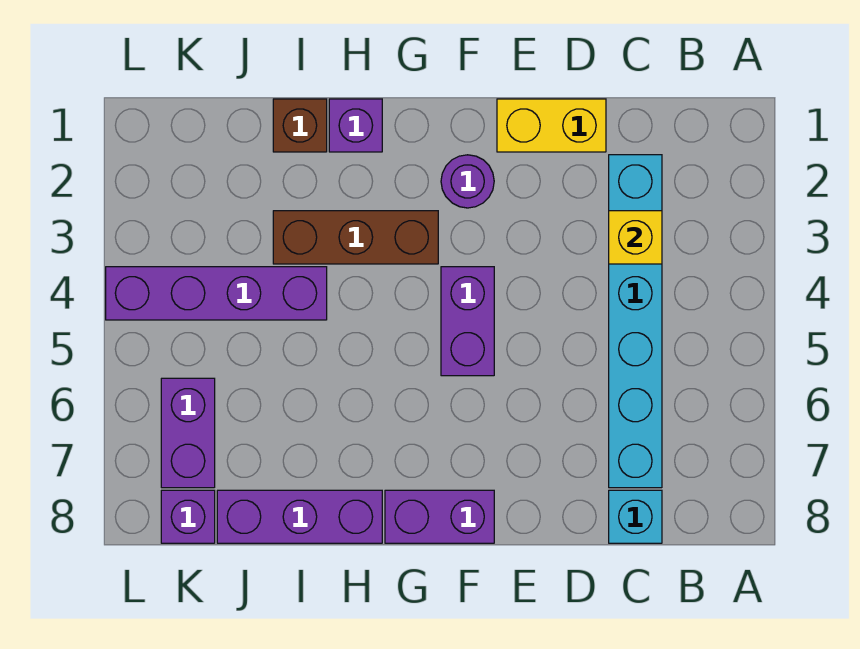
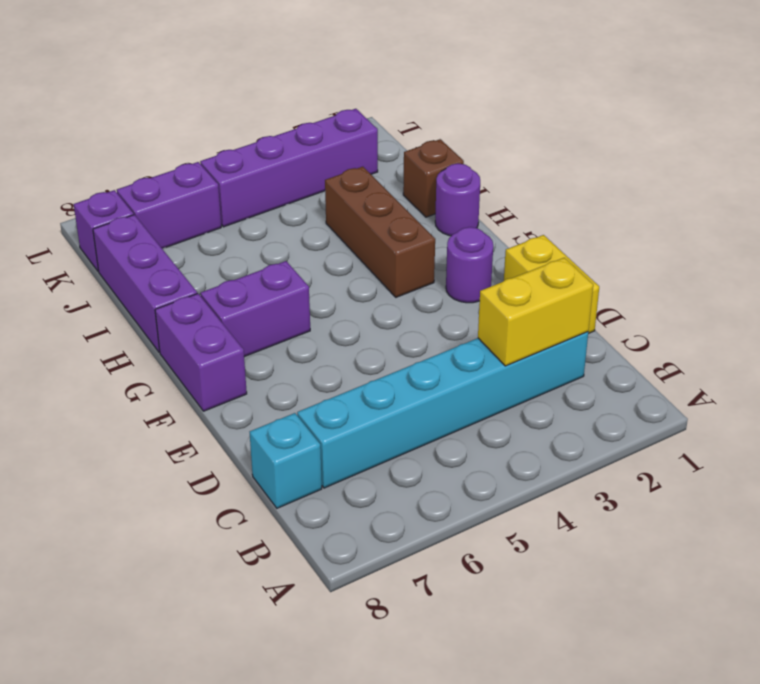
yellow 1x1 brick [609,211,662,264] -> yellow 1x2 brick [478,258,593,366]
purple 1x2 brick [441,267,494,376] -> purple 1x2 brick moved to [200,261,310,357]
purple 1x1 brick [329,99,382,152] -> purple 1x1 round brick [435,164,480,236]
purple 1x4 brick [106,267,327,320] -> purple 1x4 brick turned to [200,109,378,227]

